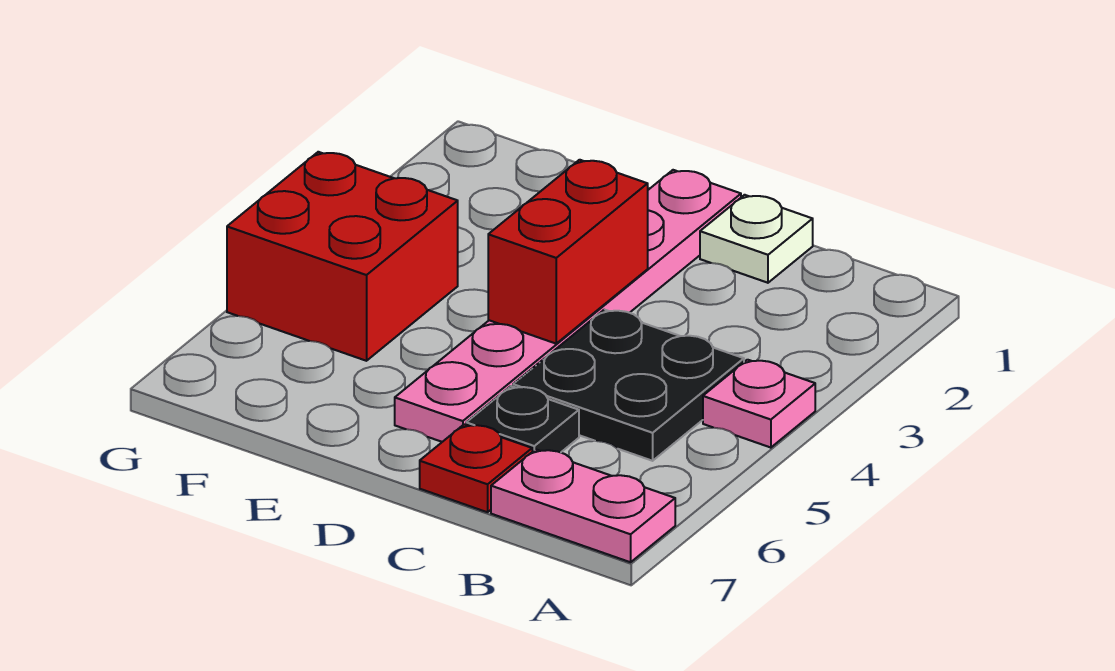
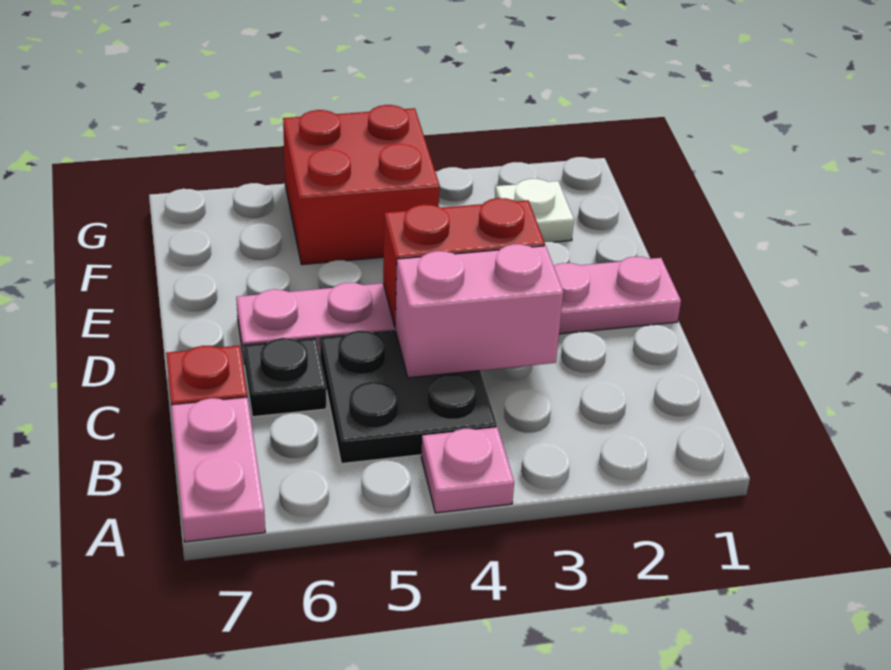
white 1x1 plate [700,195,813,283] -> white 1x1 plate moved to [495,179,574,242]
none -> pink 1x2 brick [395,244,563,378]

